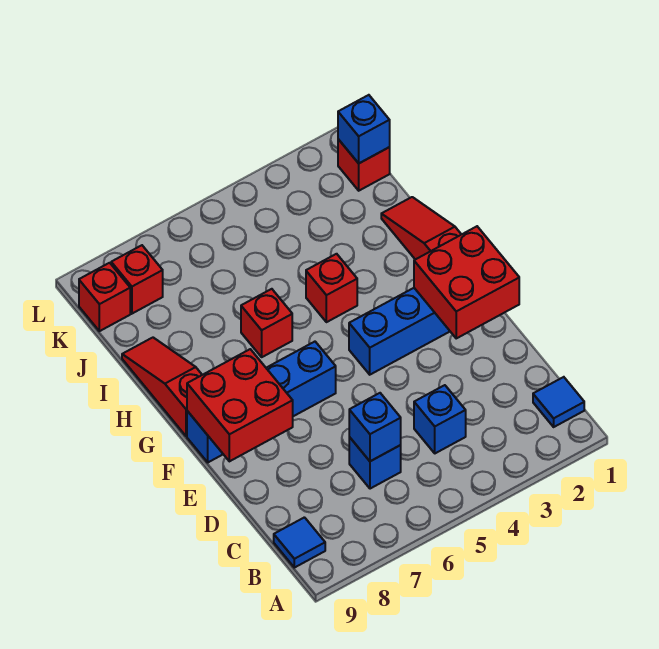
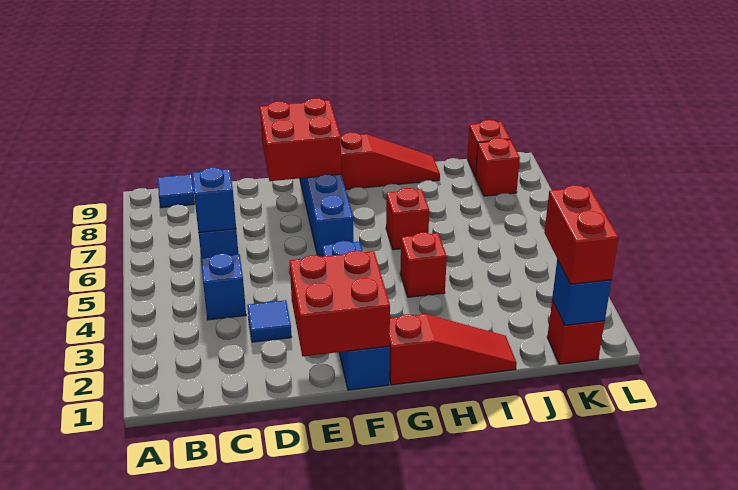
blue 1x1 tile [533,377,584,427] -> blue 1x1 tile moved to [247,300,291,342]
none -> red 1x2 brick [544,185,619,284]

